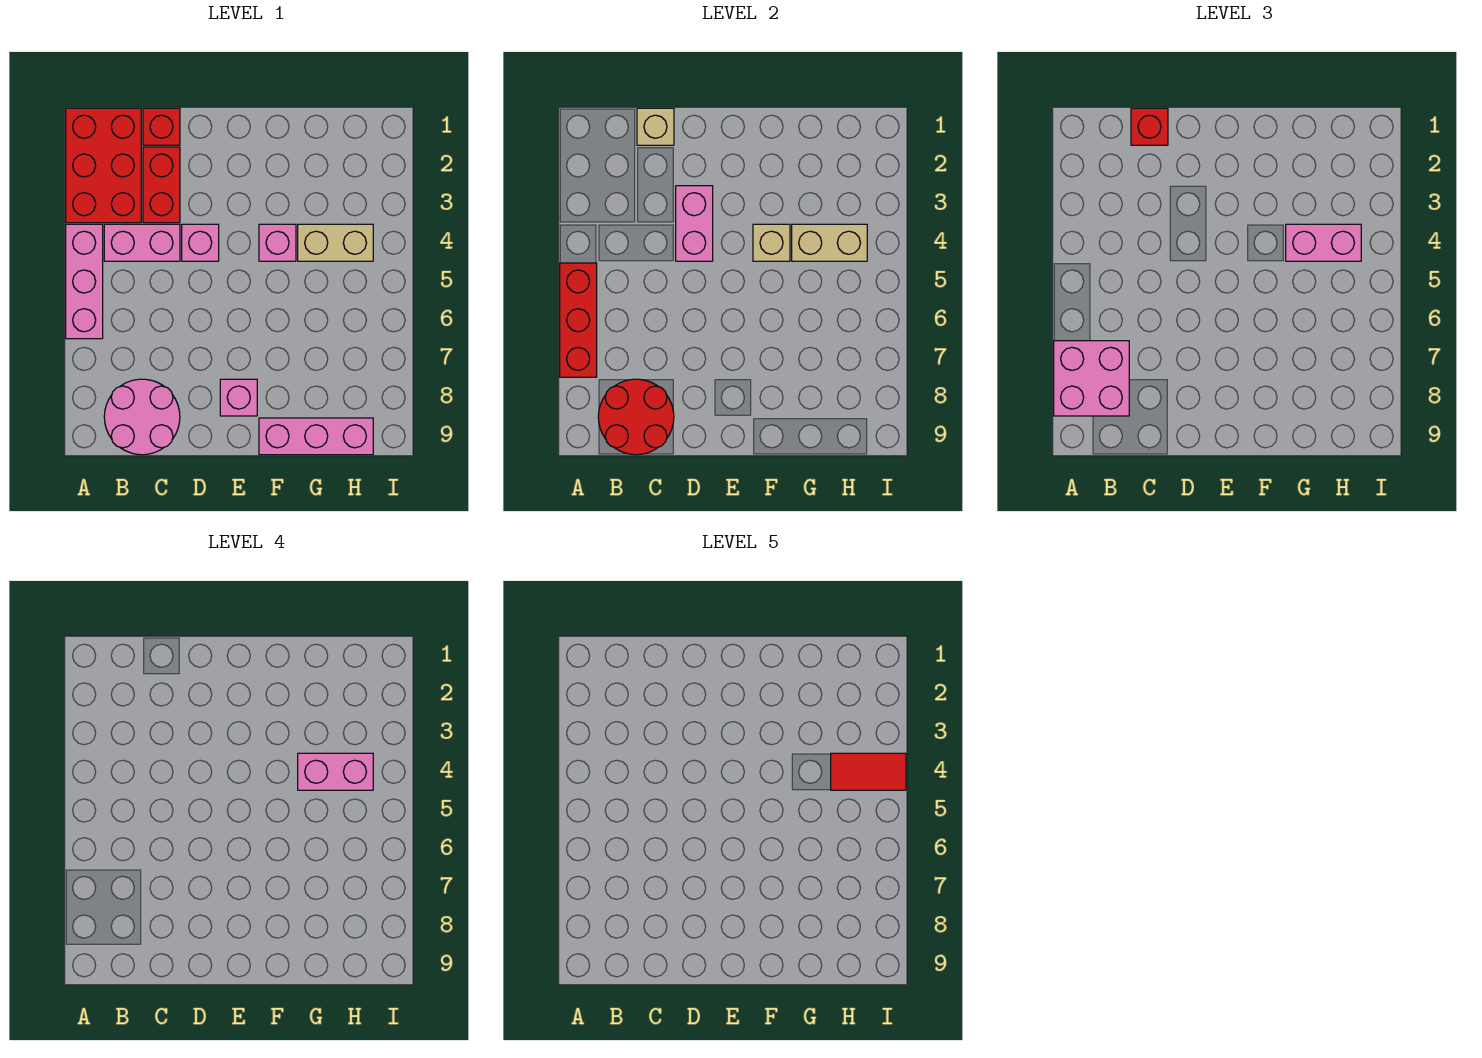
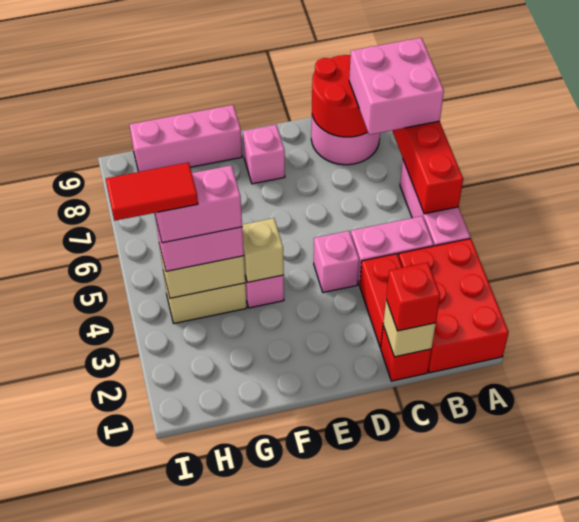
pink 1x2 brick [676,186,713,261] -> none

